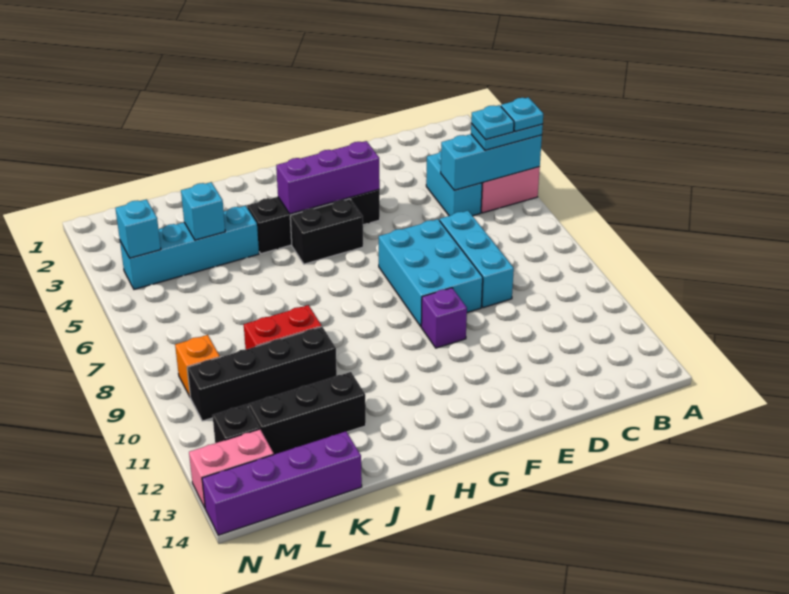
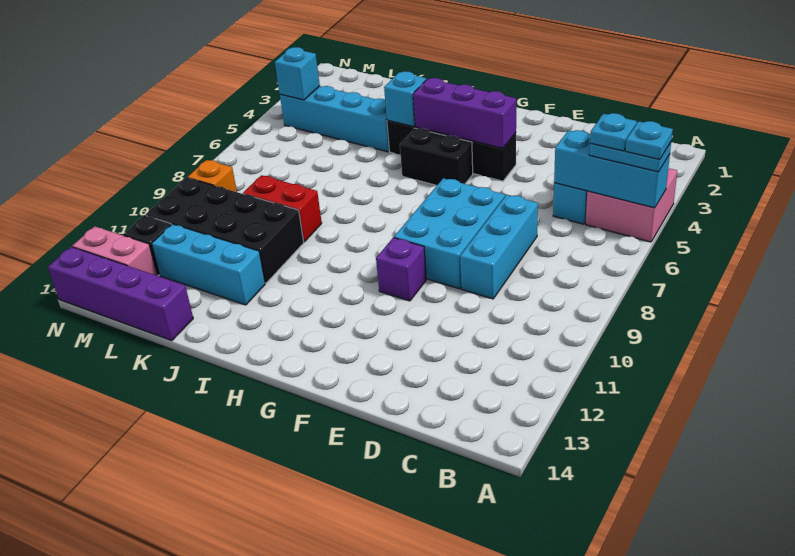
black 1x4 brick [187,327,337,421] -> black 2x4 brick [146,178,304,283]
black 1x3 brick [248,372,366,454] -> cyan 1x3 brick [152,224,265,305]
cyan 1x1 brick [181,182,225,240] -> cyan 1x1 brick moved to [384,71,426,127]

